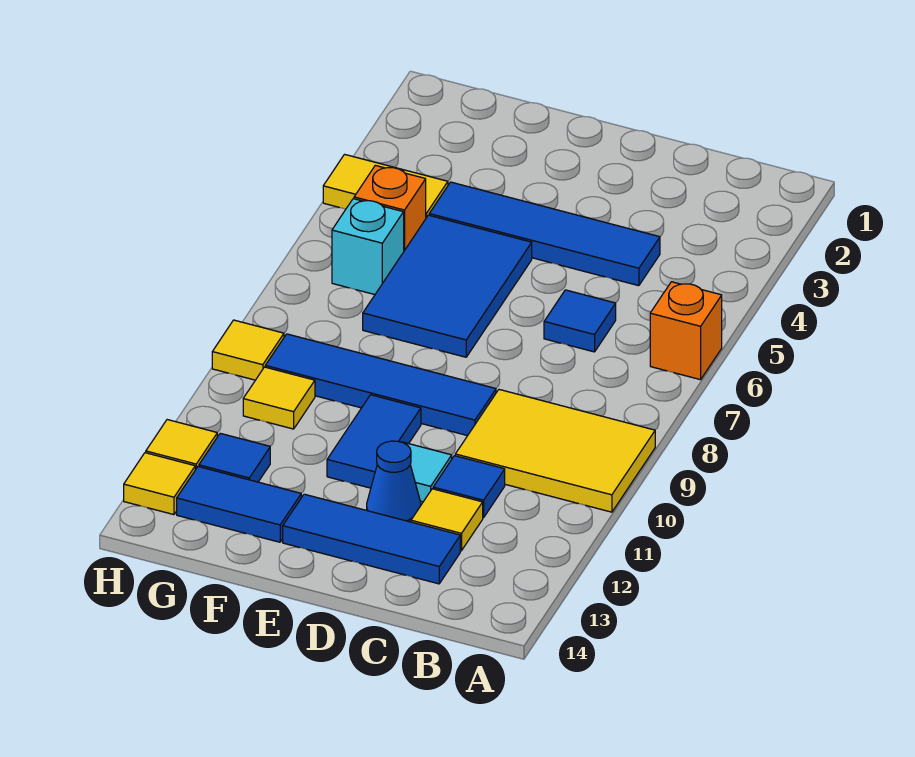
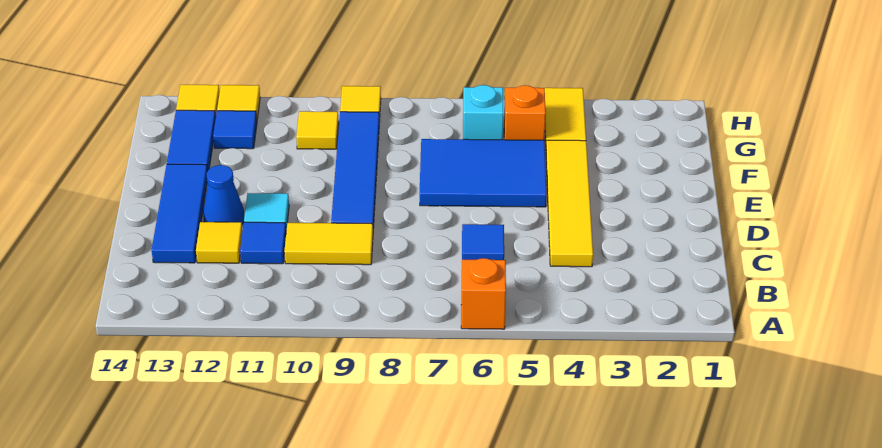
yellow 2x3 tile [455,390,655,512] -> yellow 1x2 tile [284,223,373,265]
blue 1x4 tile [429,182,660,286] -> yellow 1x4 tile [546,140,593,267]
blue 1x2 tile [327,395,421,488] -> none

